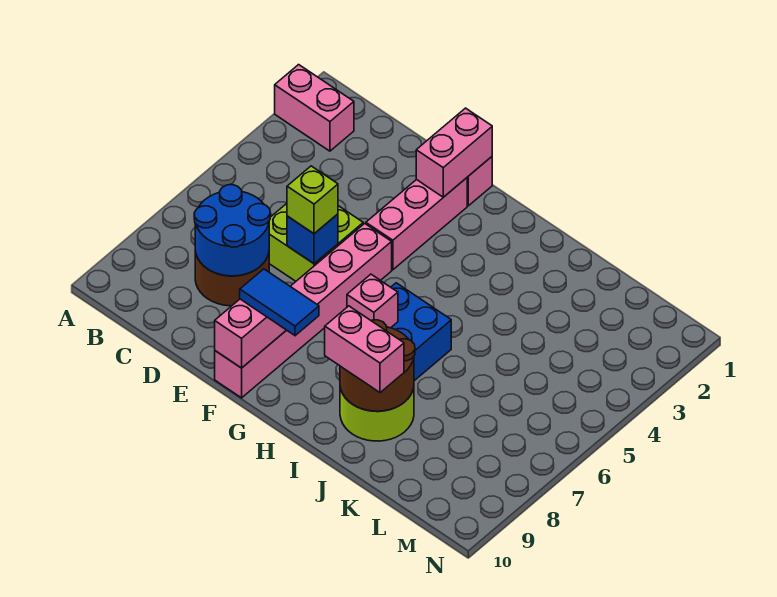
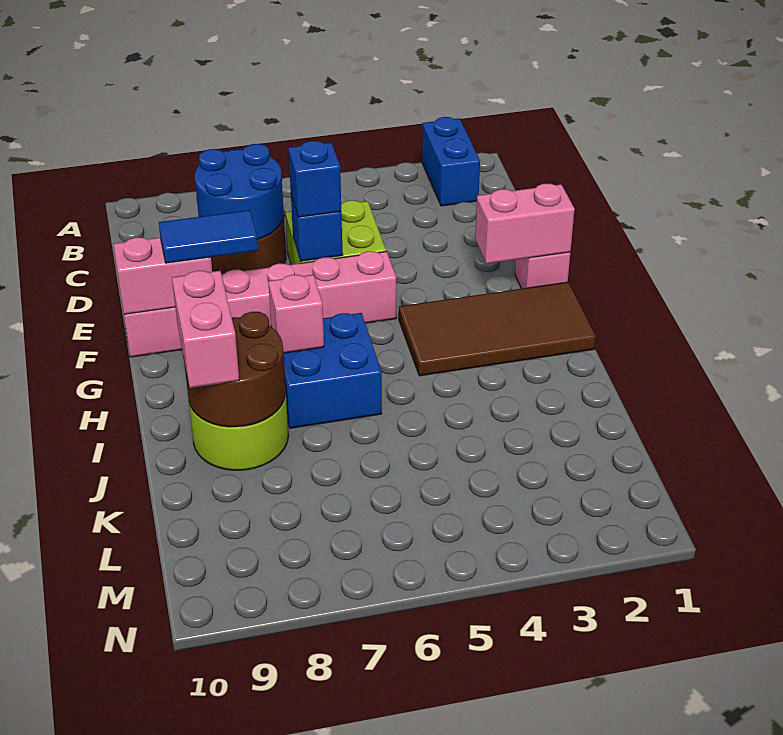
pink 1x2 brick [275,65,354,151] -> blue 1x2 brick [422,117,480,206]
lime 1x1 brick [287,166,338,234] -> blue 1x1 brick [288,141,341,217]
pink 1x3 brick [366,178,467,270] -> none
blue 1x2 tile [240,269,319,336] -> blue 1x2 tile turned to [159,210,258,263]
none -> brown 2x4 tile [399,282,596,376]

